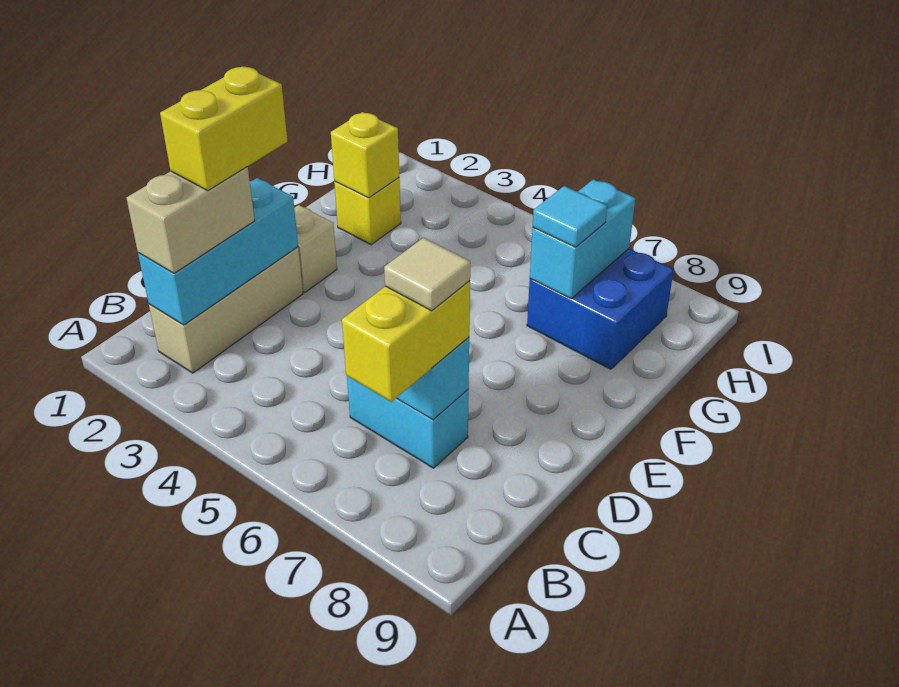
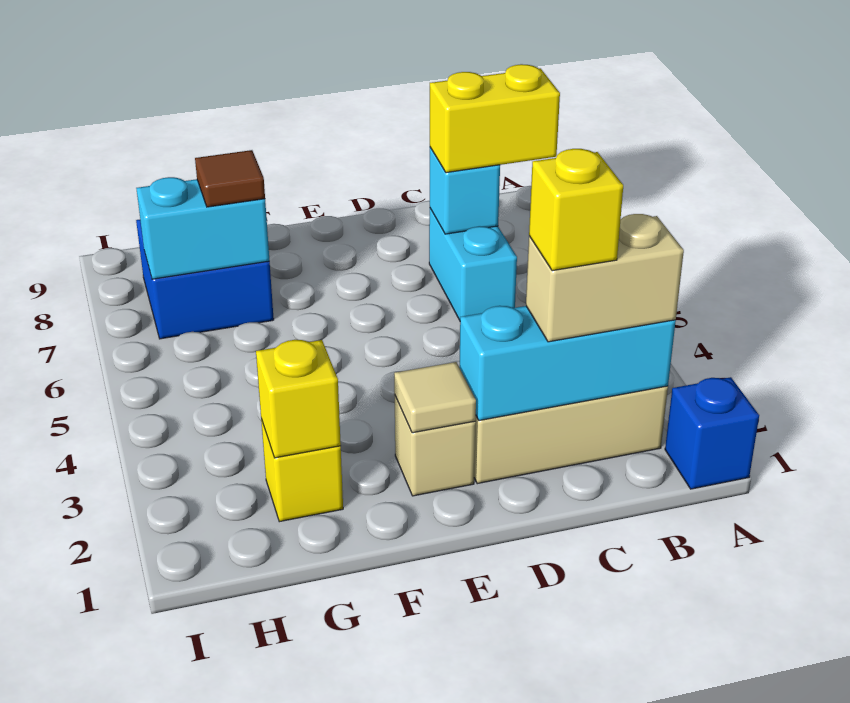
none -> blue 1x1 brick [665,377,759,489]
yellow 1x2 brick [160,67,287,191] -> yellow 1x1 brick [529,149,623,271]
tan 1x1 tile [384,238,470,311] -> tan 1x1 tile moved to [394,362,476,433]
cyan 1x1 tile [533,186,607,247] -> brown 1x1 tile [195,150,265,207]

